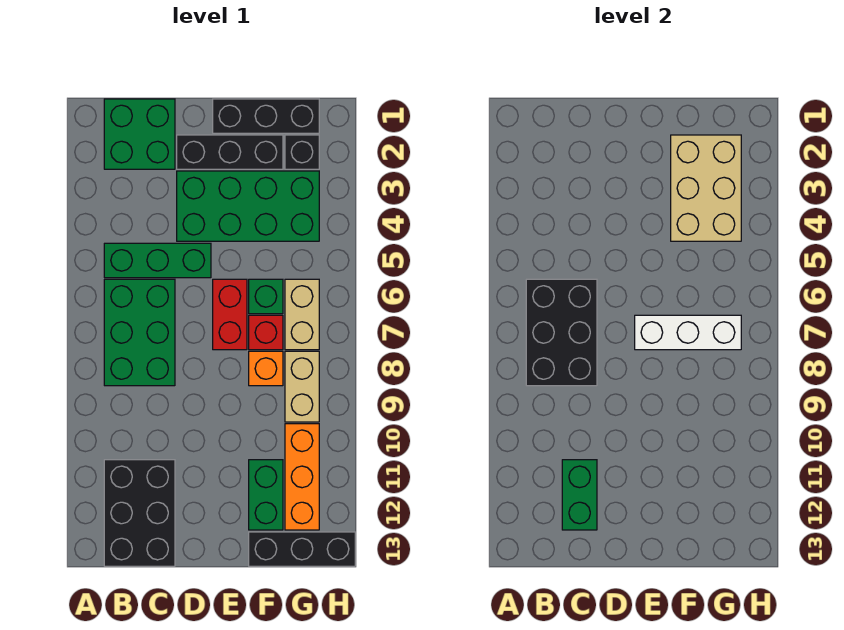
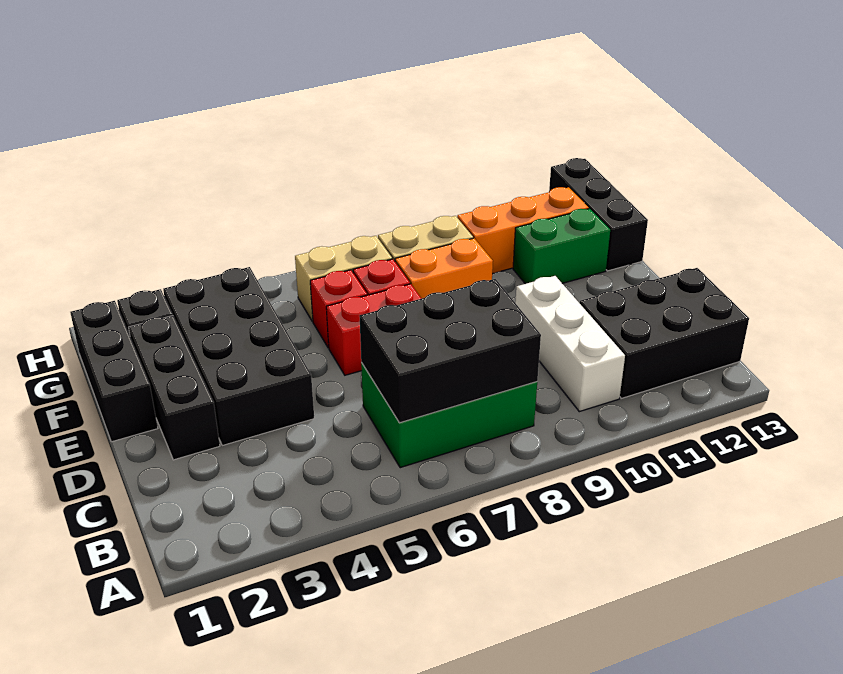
green 2x2 brick [104,99,175,169] -> none
green 1x3 brick [104,243,211,278] -> none
green 1x2 brick [562,460,597,530] -> none
green 2x4 brick [177,171,319,241] -> black 2x4 brick [163,267,314,445]
white 1x3 brick [635,315,741,350] -> white 1x3 brick moved to [515,276,625,412]
tan 2x3 brick [671,135,741,241] -> none
green 1x1 brick [249,279,283,314] -> red 1x1 brick [310,270,367,348]
orange 1x1 brick [249,351,283,386] -> orange 1x2 brick [395,238,493,298]

